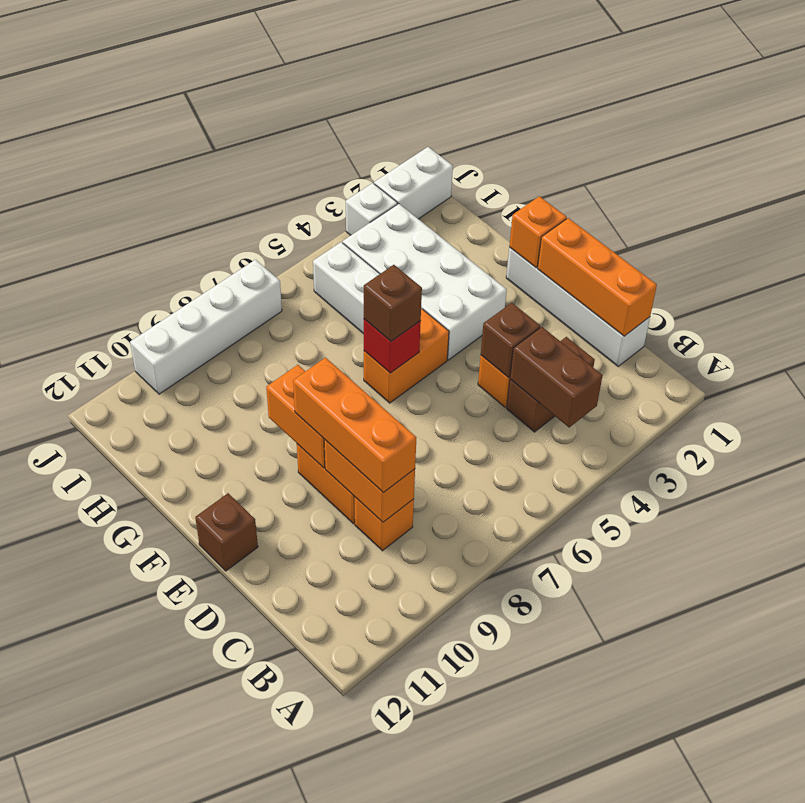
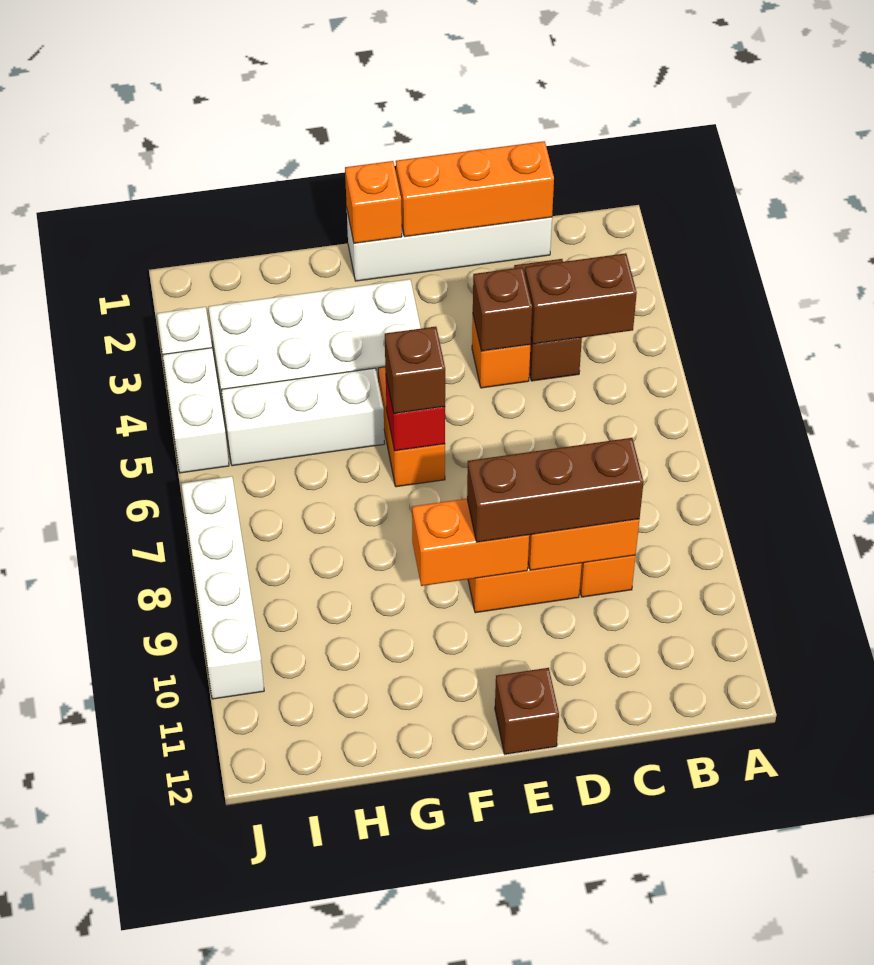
orange 1x3 brick [293,358,416,493] -> brown 1x3 brick [467,438,644,542]
white 1x2 brick [374,147,453,219] -> white 1x2 brick moved to [163,348,229,473]

